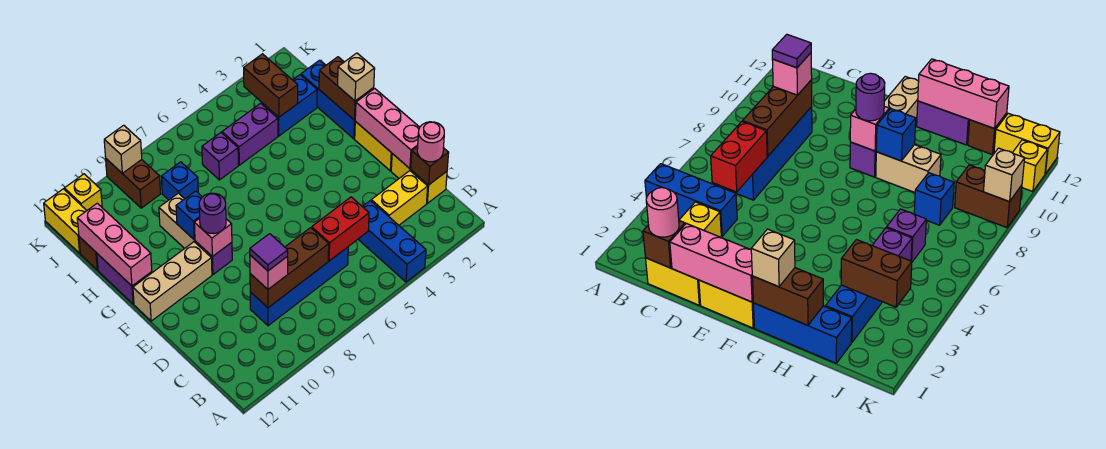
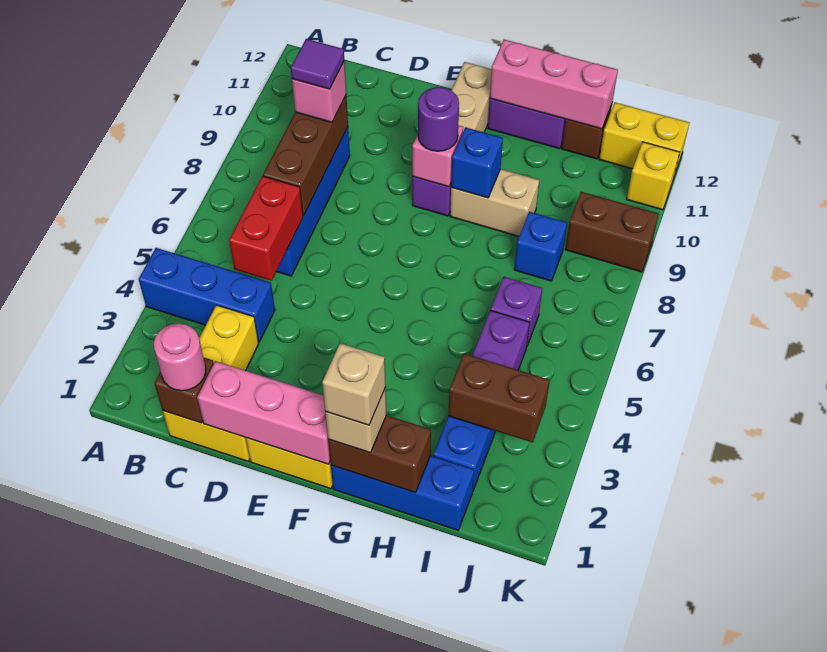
tan 1x1 brick [104,125,142,173] -> tan 1x1 brick moved to [322,343,386,425]

